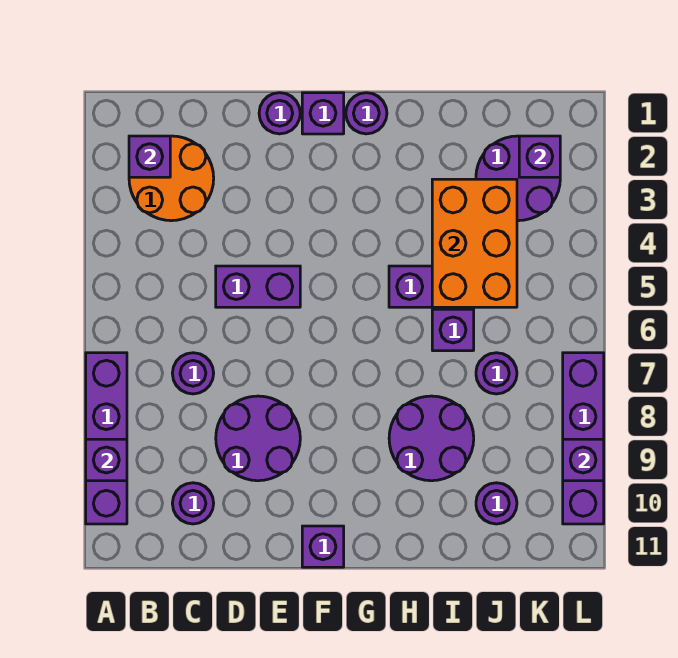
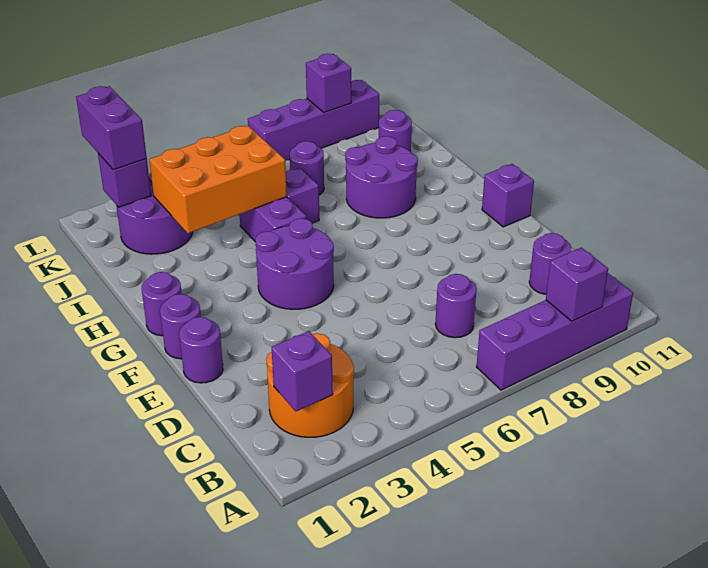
purple 1x2 brick [216,266,300,307] -> purple 1x2 brick moved to [76,86,147,170]
purple 2x2 round brick [216,396,300,481] -> purple 2x2 round brick moved to [255,219,334,309]
purple 1x1 brick [302,93,344,134] -> purple 1x1 round brick [160,294,201,359]

